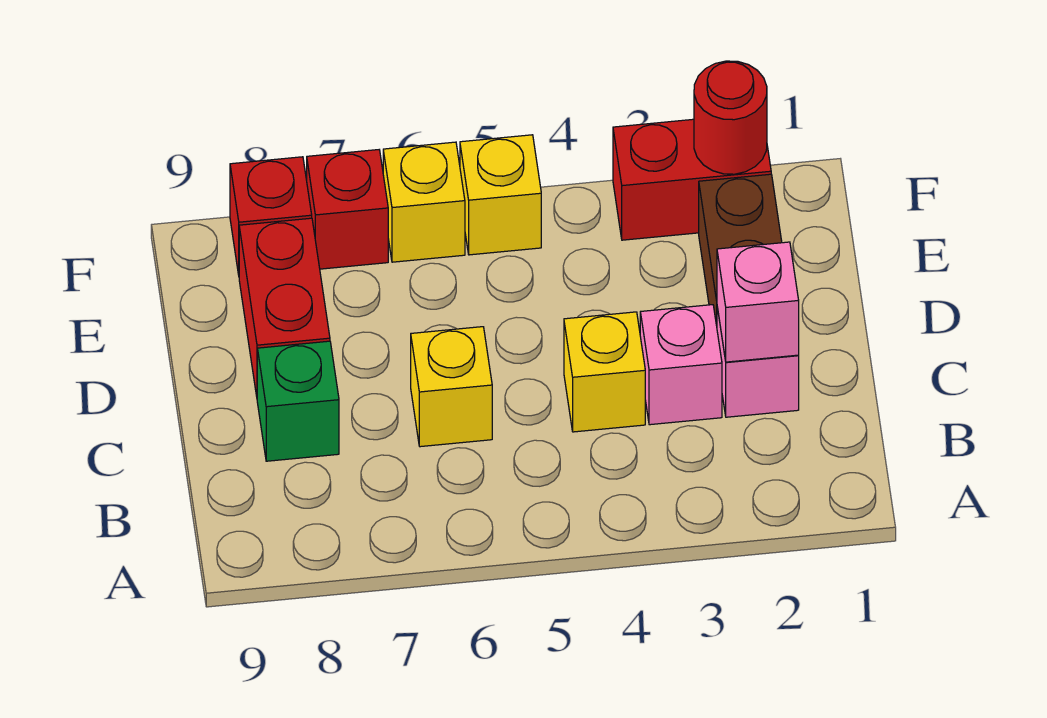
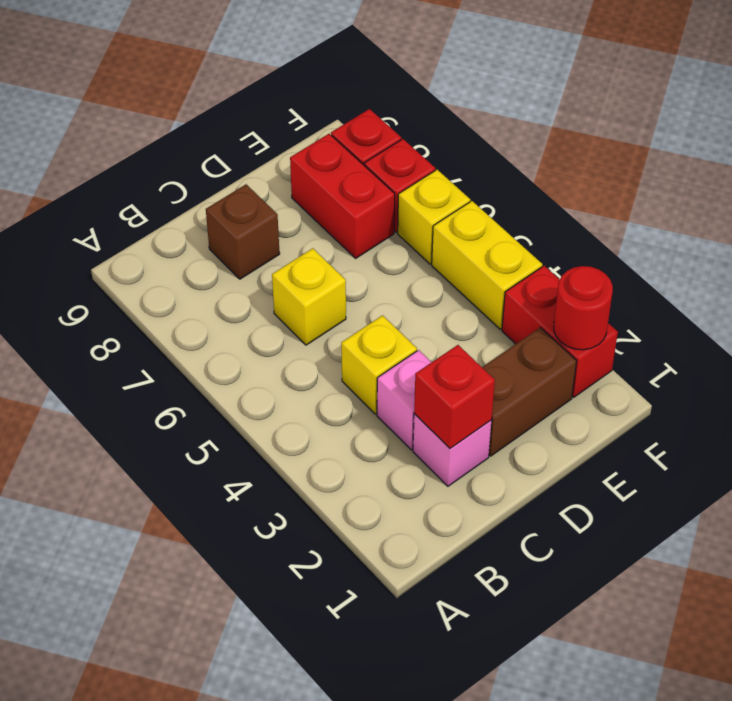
pink 1x1 brick [717,242,799,362] -> red 1x1 brick [414,345,495,448]
green 1x1 brick [257,341,339,461] -> brown 1x1 brick [206,184,280,279]
red 1x2 brick [239,218,330,396] -> red 1x2 brick turned to [290,134,395,258]
yellow 1x1 brick [460,135,541,255] -> yellow 1x2 brick [432,201,542,329]

